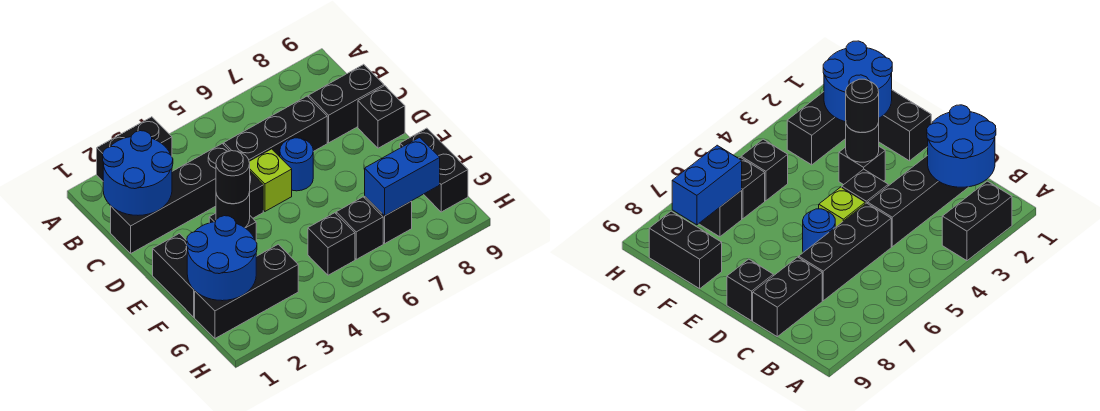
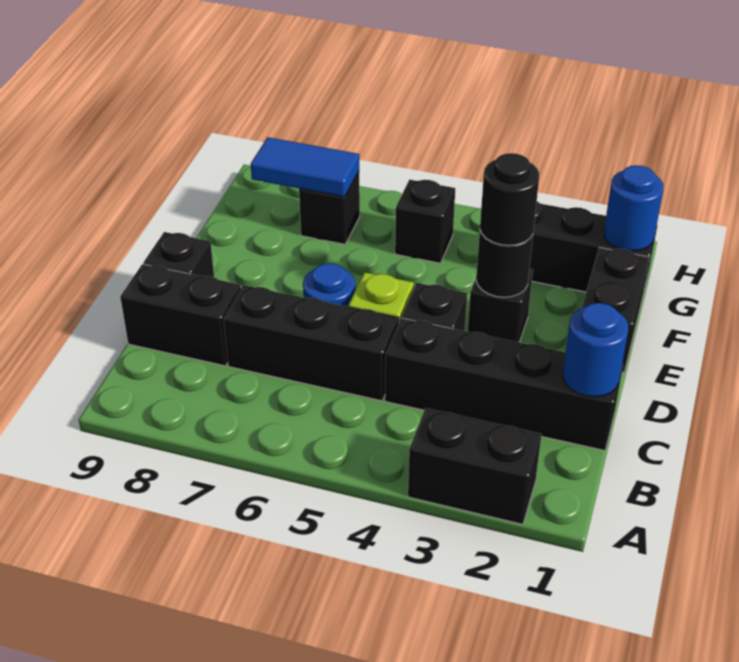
blue 2x2 round brick [103,131,173,215] -> blue 1x1 round brick [563,303,628,397]
blue 2x2 round brick [187,216,257,301] -> blue 1x1 round brick [604,165,663,251]
black 1x2 brick [400,128,468,212] -> none
black 1x1 brick [336,197,383,259] -> none
blue 1x2 brick [365,137,440,216] -> blue 1x2 tile [251,137,359,197]

